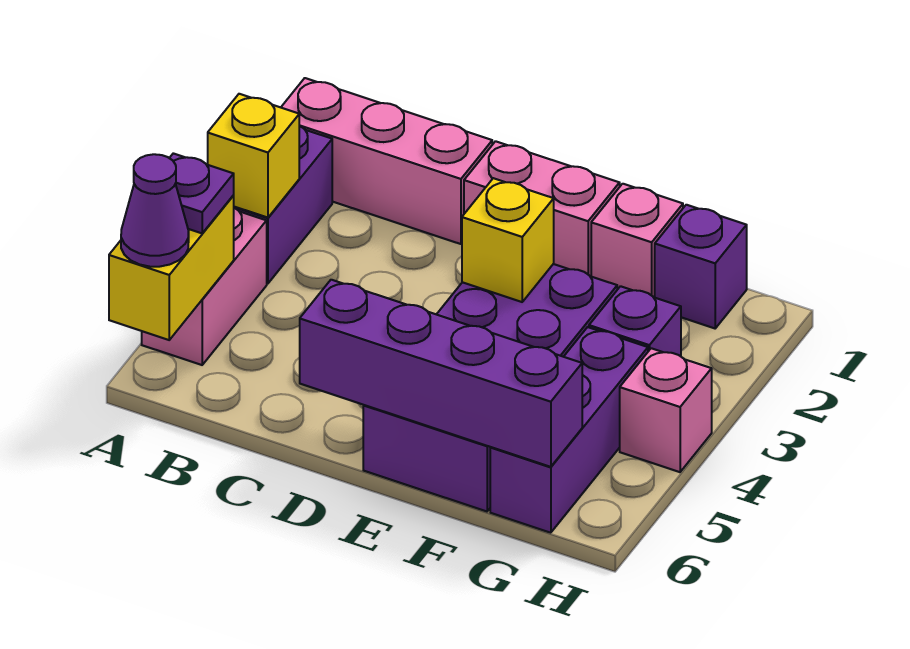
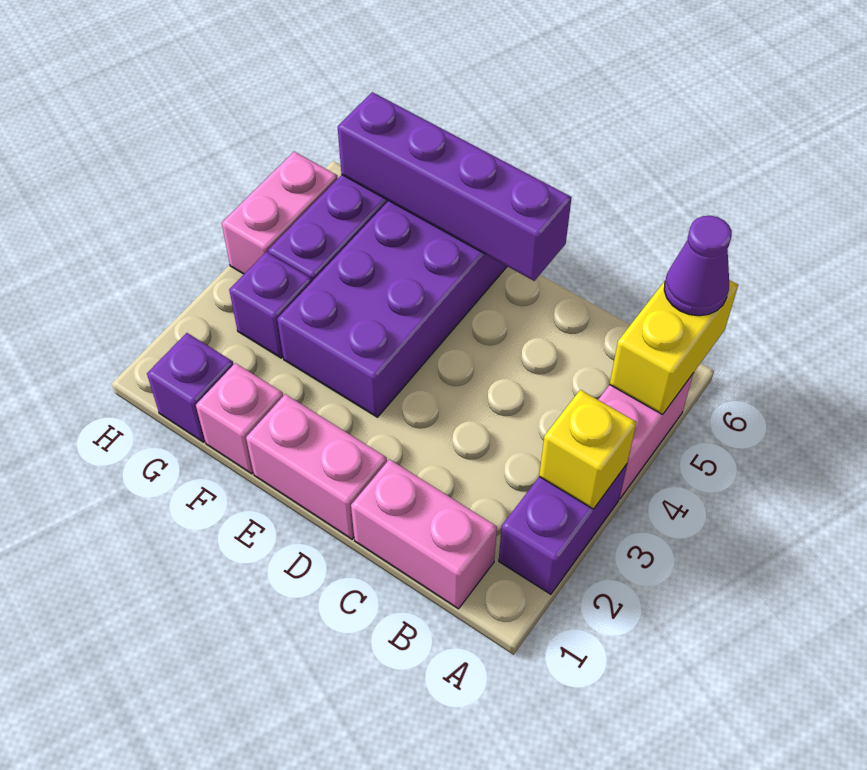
pink 1x3 brick [281,78,492,244] -> pink 1x2 brick [351,459,497,609]
purple 1x1 plate [170,153,234,233] -> none
yellow 1x1 brick [462,178,554,302] -> none
pink 1x1 brick [620,348,712,472] -> pink 1x2 brick [222,152,338,274]

